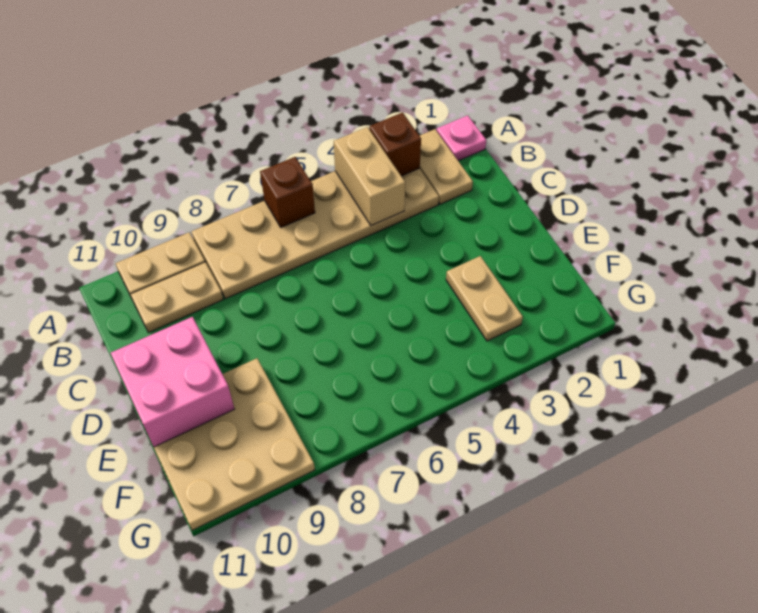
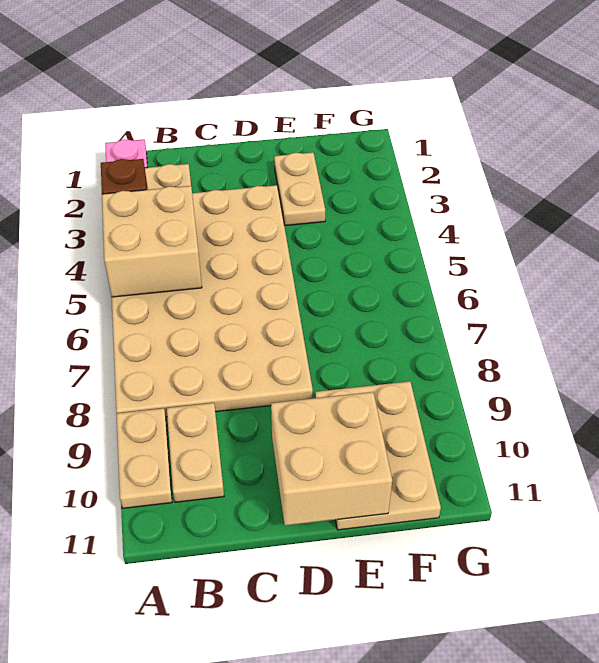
tan 2x6 plate [192,168,439,299] -> tan 4x6 plate [112,185,313,417]
tan 1x2 brick [334,127,405,226] -> tan 2x2 brick [102,186,202,297]
brown 1x1 brick [260,157,315,227] -> none
pink 2x2 brick [111,317,234,447] -> tan 2x2 brick [271,392,392,526]
tan 1x2 plate [446,256,523,341] -> tan 1x2 plate turned to [274,152,325,226]
tan 3x3 plate [154,358,315,530] -> tan 2x3 plate [315,381,441,530]

